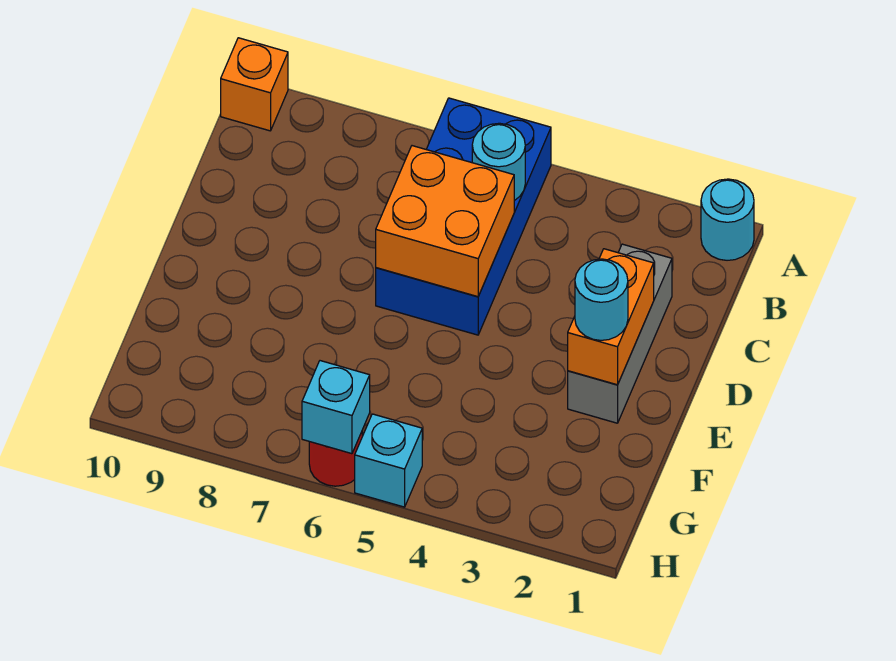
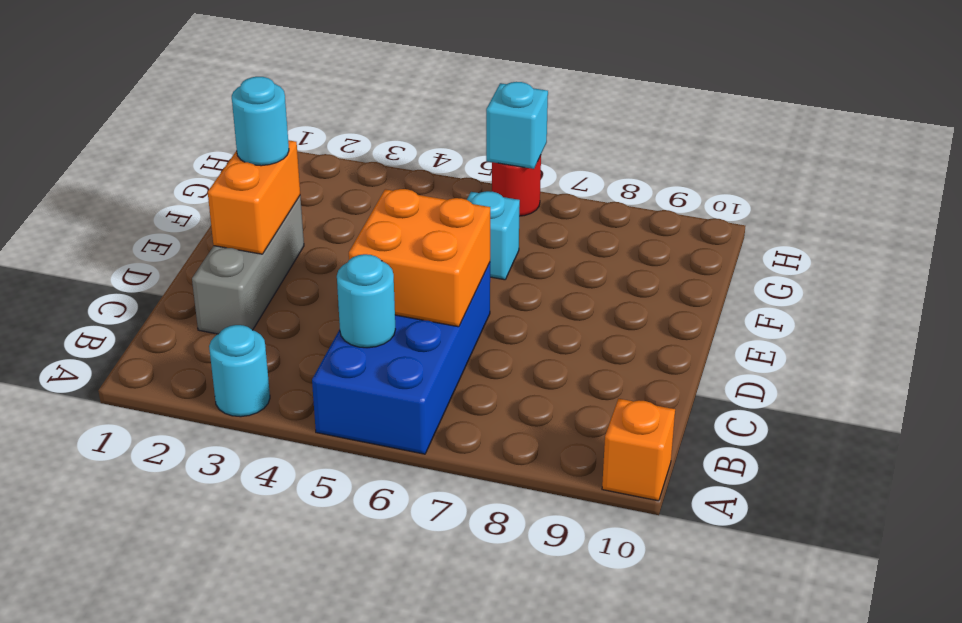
cyan 1x1 round brick [701,179,754,260] -> cyan 1x1 round brick moved to [209,325,270,417]
cyan 1x1 brick [355,414,422,507] -> cyan 1x1 brick moved to [467,191,520,280]

